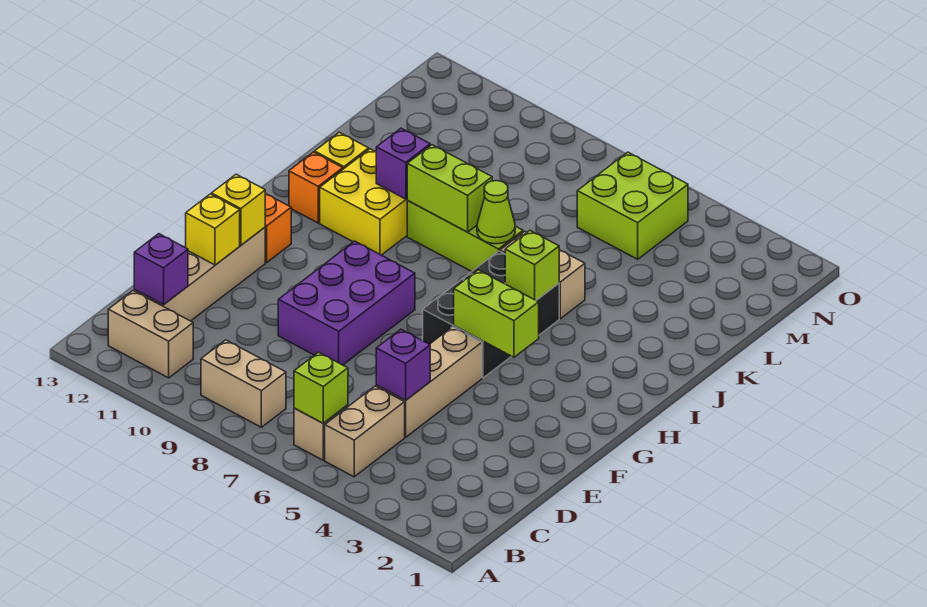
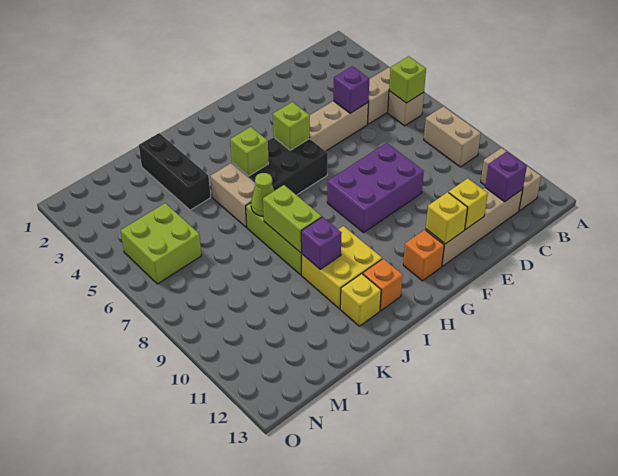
lime 1x2 brick [454,270,539,357] -> lime 1x1 brick [273,102,310,150]
none -> black 1x3 brick [139,133,210,210]

